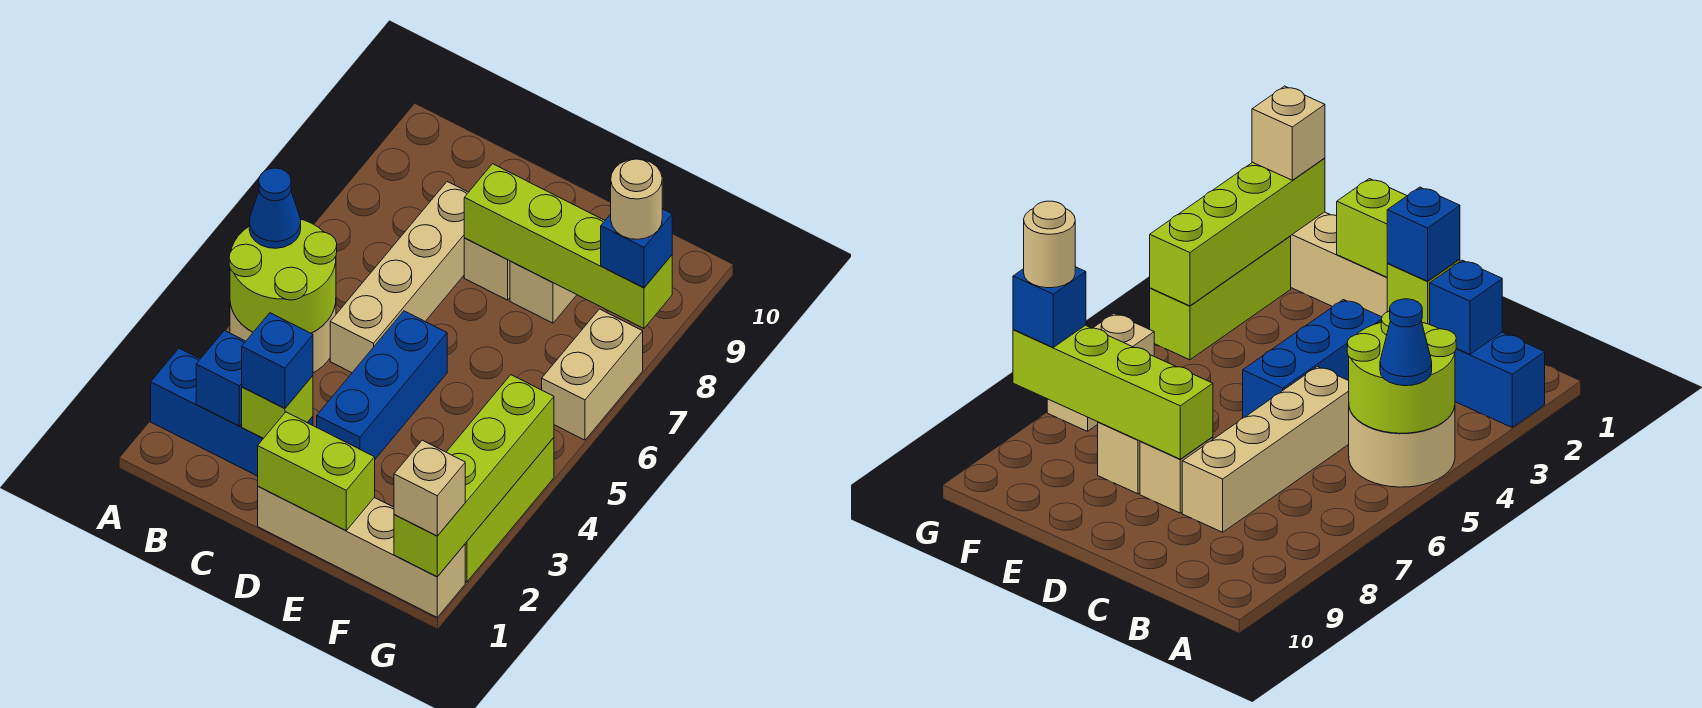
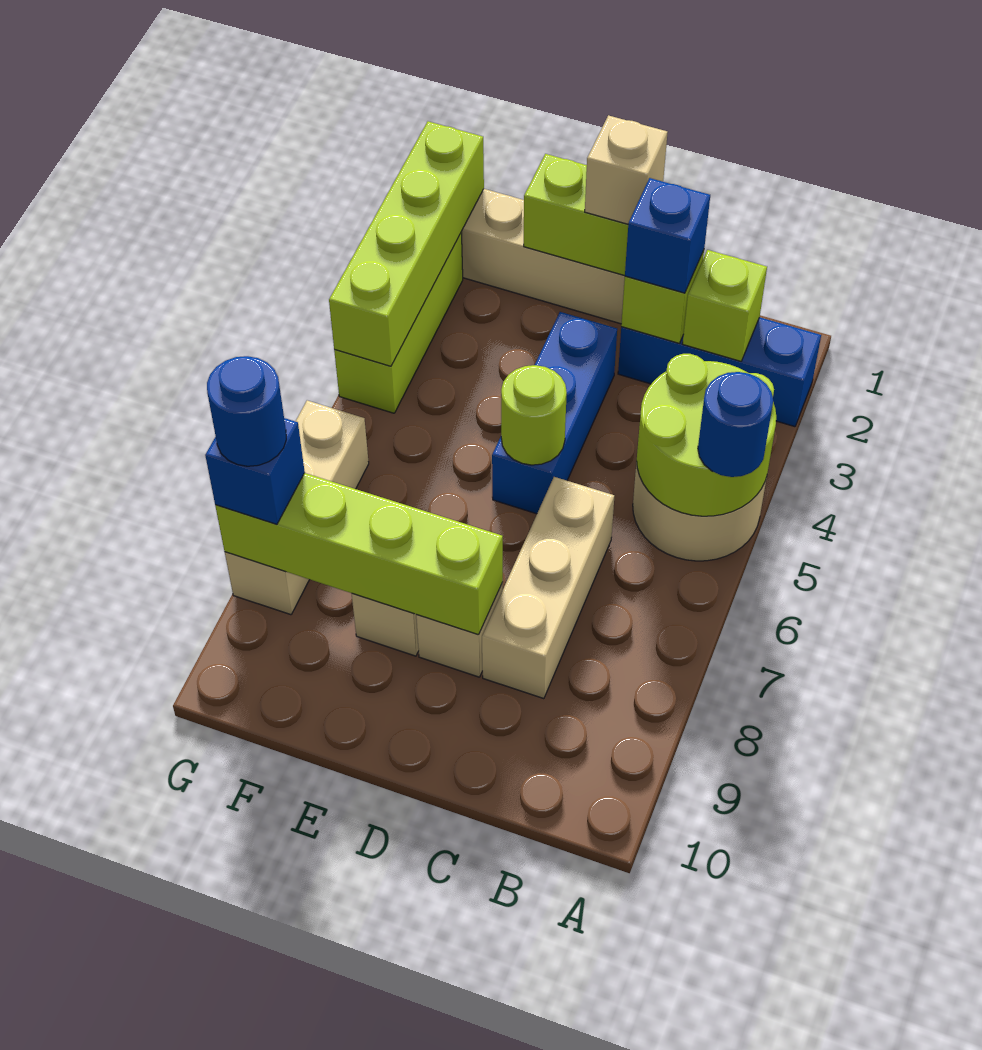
blue 1x1 cone [249,168,301,248] -> blue 1x1 round brick [698,372,773,477]
blue 1x1 brick [196,330,246,426] -> lime 1x1 brick [683,250,767,361]
tan 1x4 brick [330,182,468,373] -> tan 1x3 brick [482,477,614,699]
none -> lime 1x1 round brick [501,365,567,465]
tan 1x1 brick [394,440,465,536] -> tan 1x1 brick moved to [585,115,668,224]
tan 1x2 brick [542,309,643,440] -> tan 1x3 brick [225,400,369,615]
tan 1x1 round brick [611,159,662,239] -> blue 1x1 round brick [207,356,286,466]

